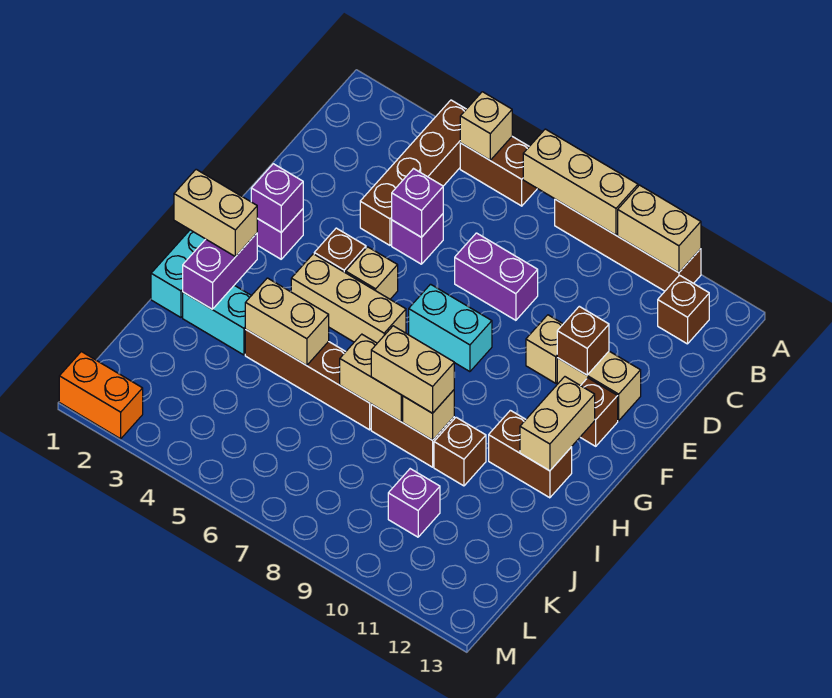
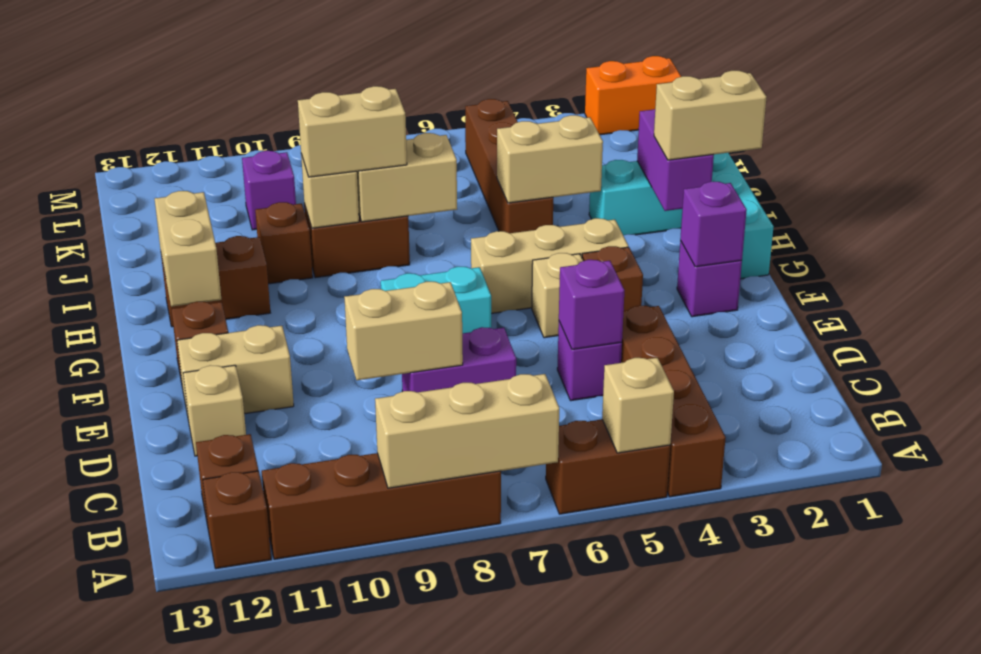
tan 1x2 brick [618,185,701,273] -> tan 1x2 brick moved to [344,282,463,380]
tan 1x1 brick [526,315,563,383] -> tan 1x1 brick moved to [183,365,246,456]
brown 1x1 brick [557,306,609,375] -> brown 1x1 brick moved to [203,471,271,569]
brown 1x4 brick [245,330,371,430] -> brown 1x4 brick turned to [465,99,553,233]

